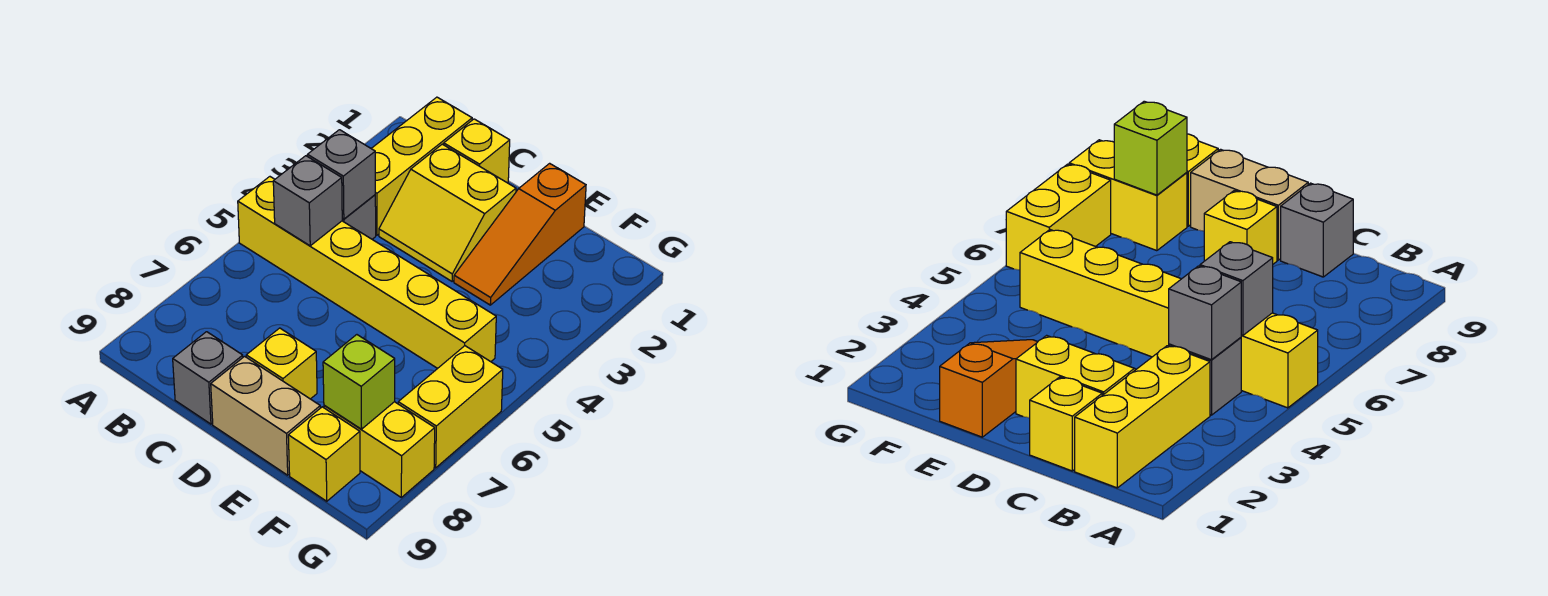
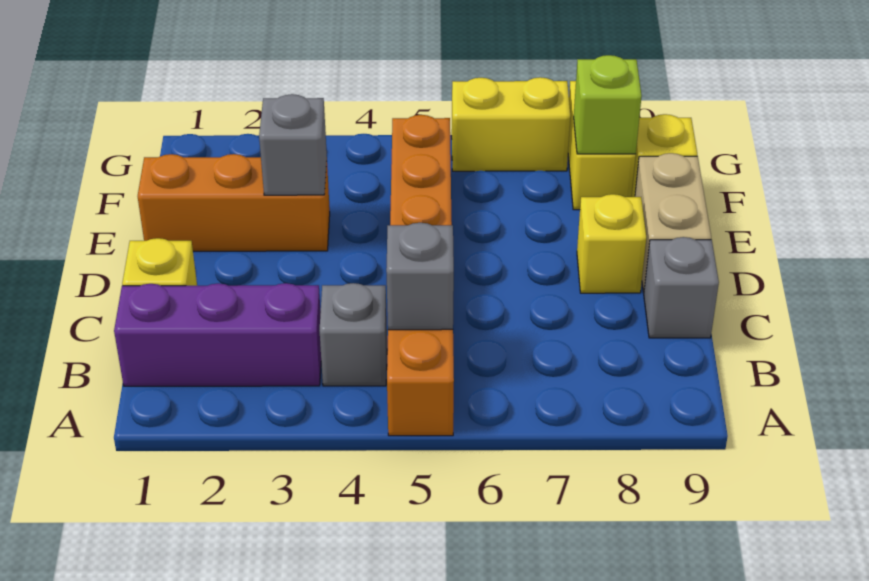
yellow 1x6 brick [238,177,496,368] -> orange 1x6 brick [387,115,454,436]
yellow 1x3 brick [371,97,472,235] -> purple 1x3 brick [114,283,321,386]
grey 1x1 brick [307,130,375,219] -> grey 1x1 brick moved to [259,94,327,195]
yellow 2x2 slope [379,144,516,281] -> none
orange 1x3 slope [454,163,586,305] -> orange 1x3 brick [138,154,330,251]

